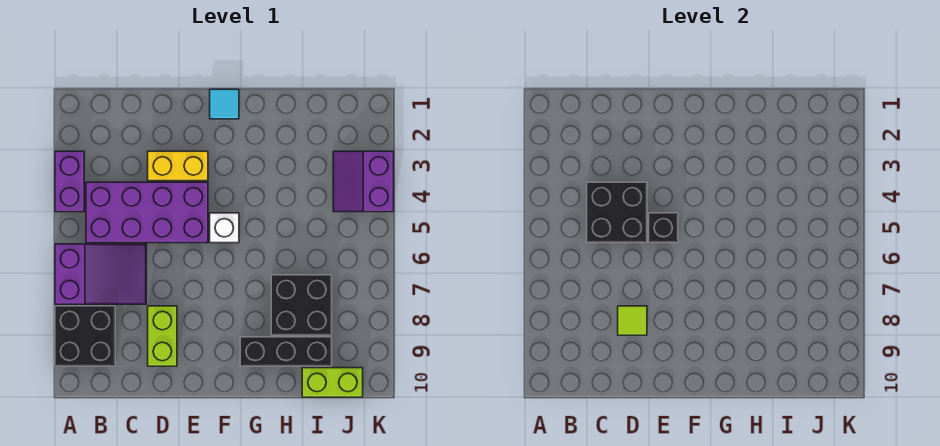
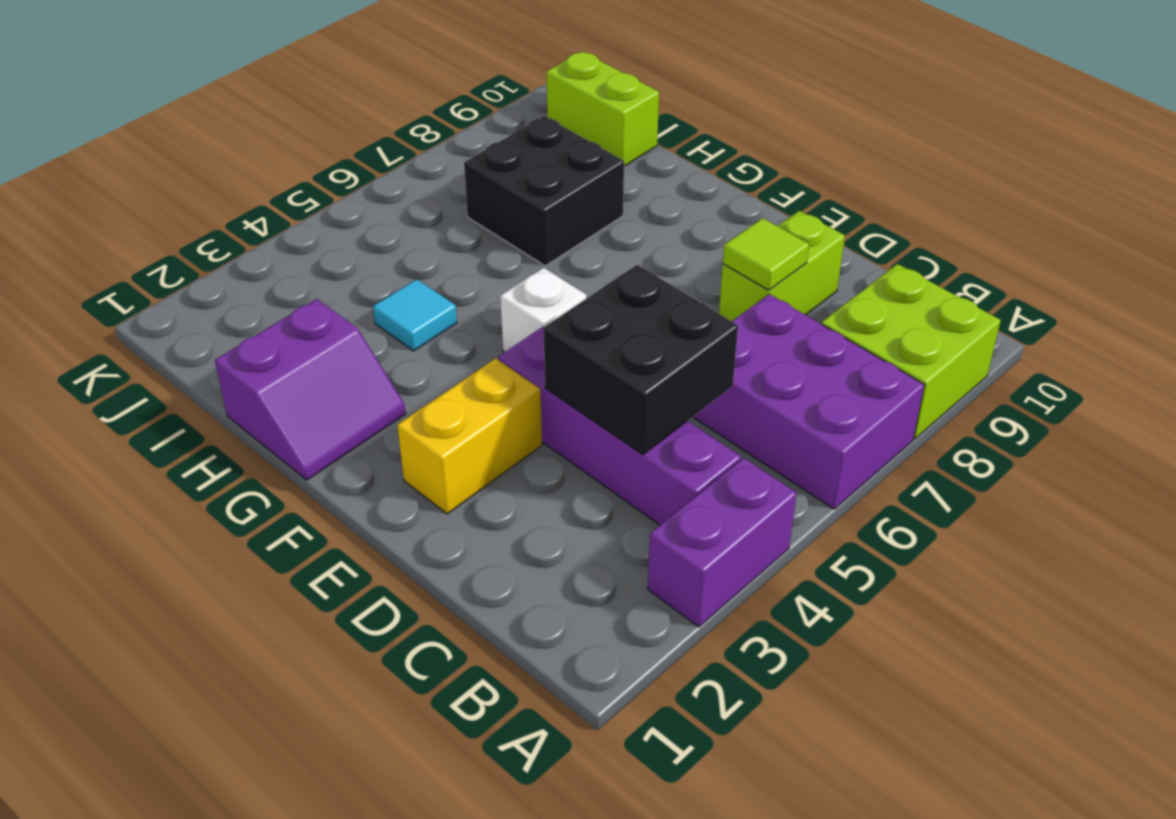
purple 2x3 slope [55,244,146,304] -> purple 2x3 brick [693,294,924,509]
black 2x2 brick [55,306,115,366] -> lime 2x2 brick [822,264,1001,439]
purple 2x4 brick [86,182,208,243] -> purple 1x4 brick [498,327,741,525]
yellow 1x2 brick [148,151,208,181] -> yellow 1x2 brick turned to [397,358,542,514]
black 1x1 brick [649,213,678,243] -> none
cyan 1x1 tile [210,89,239,119] -> cyan 1x1 tile moved to [373,279,457,351]
black 1x3 brick [240,337,332,366] -> none
purple 2x2 slope [333,151,394,212] -> purple 2x2 slope moved to [215,299,406,480]

